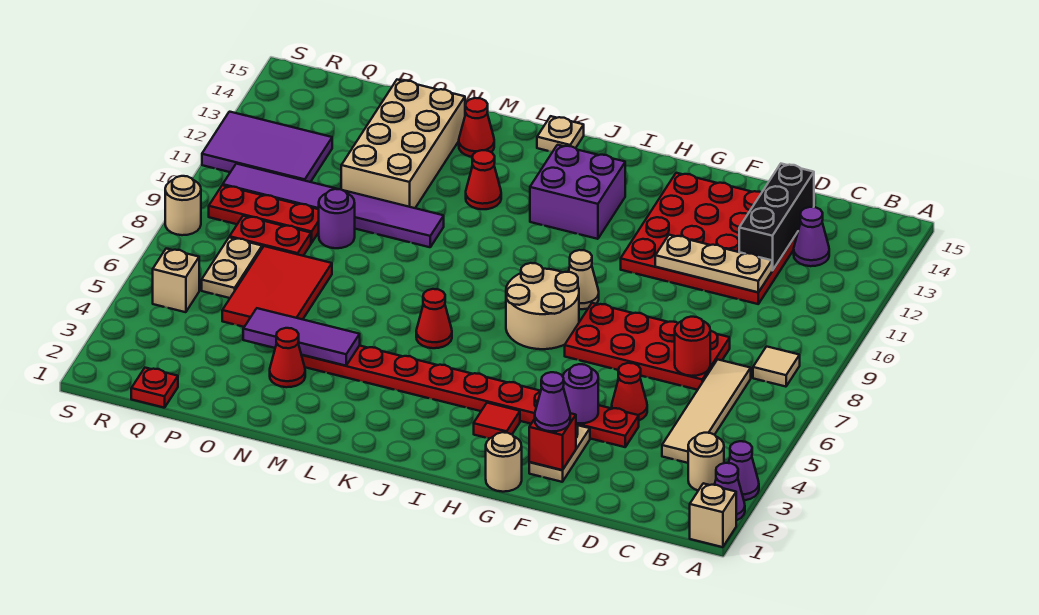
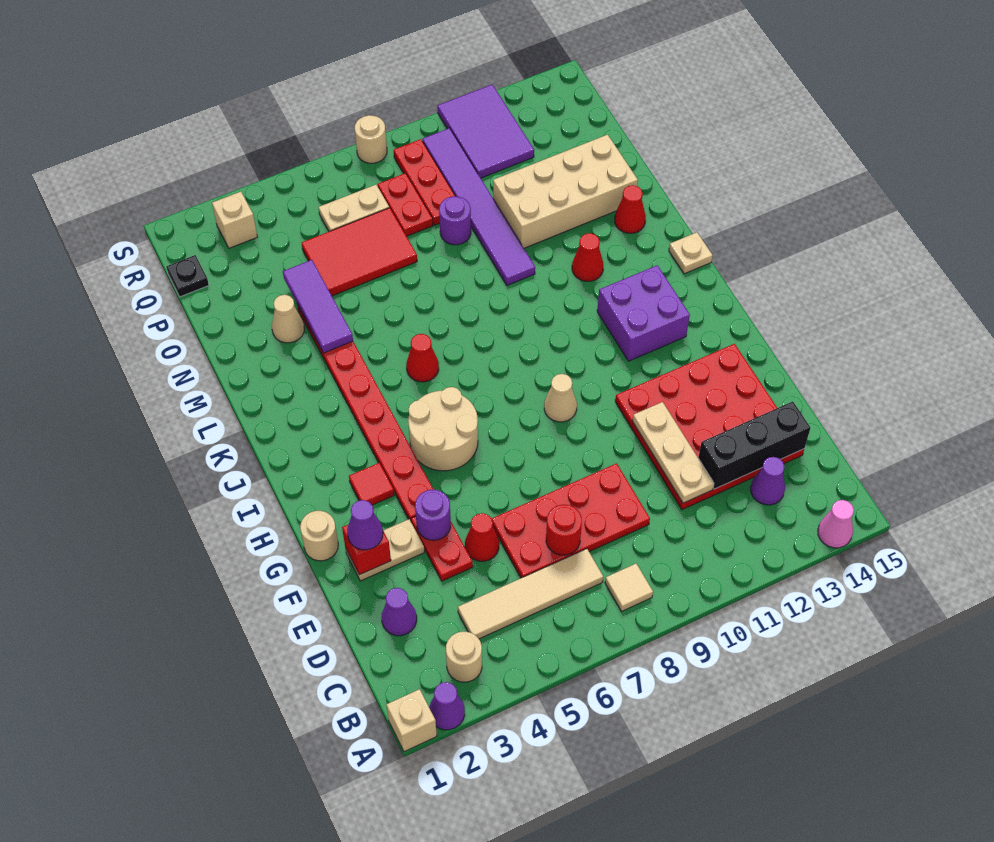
purple 1x1 cone [729,441,759,500] -> purple 1x1 cone moved to [382,588,417,636]
none -> pink 1x1 cone [818,500,854,548]
red 2x4 plate [565,303,730,390] -> red 2x4 plate turned to [492,463,650,578]
tan 2x2 round brick [506,263,579,349] -> tan 2x2 round brick moved to [408,387,478,471]
red 1x1 cone [270,328,305,387] -> tan 1x1 cone [272,295,304,343]
red 1x1 plate [131,368,178,408] -> black 1x1 plate [166,255,209,297]
tan 1x1 brick [153,249,199,312] -> tan 1x1 brick moved to [212,192,257,248]

